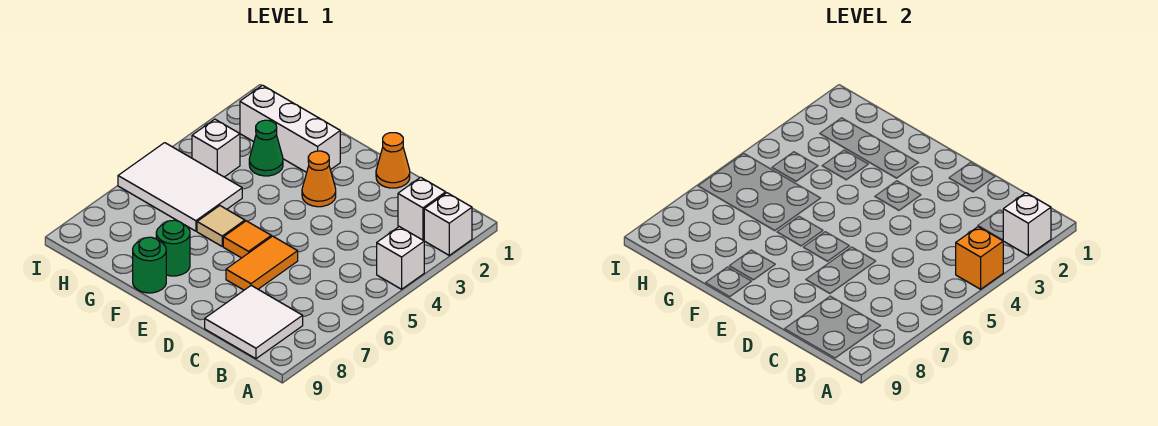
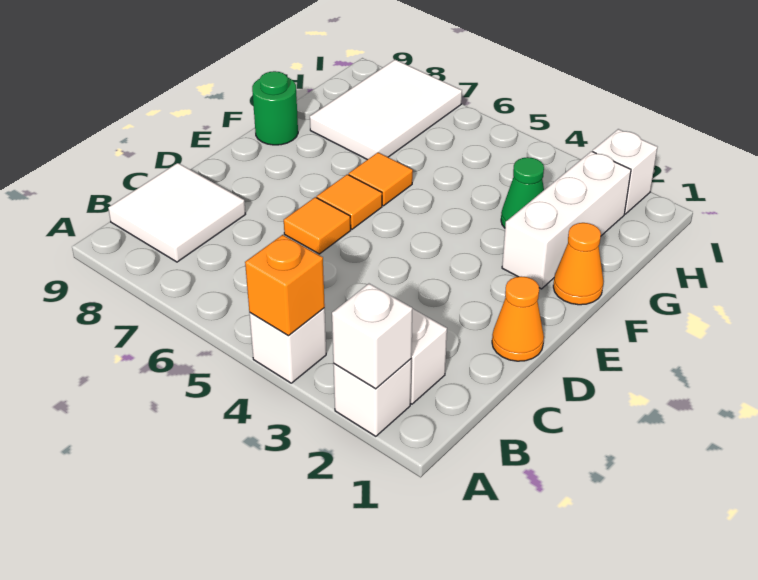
orange 1x2 tile [226,236,298,290] -> orange 1x1 tile [284,197,351,254]
orange 1x1 cone [302,151,336,207] -> orange 1x1 cone moved to [553,223,603,305]
tan 1x1 tile [197,206,245,246] -> orange 1x1 tile [349,153,413,206]
green 1x1 round brick [156,220,190,276] -> none
white 2x3 tile [118,143,242,231] -> white 2x3 tile moved to [310,60,462,160]
white 1x1 brick [192,119,240,177] -> white 1x1 brick moved to [593,129,657,214]

